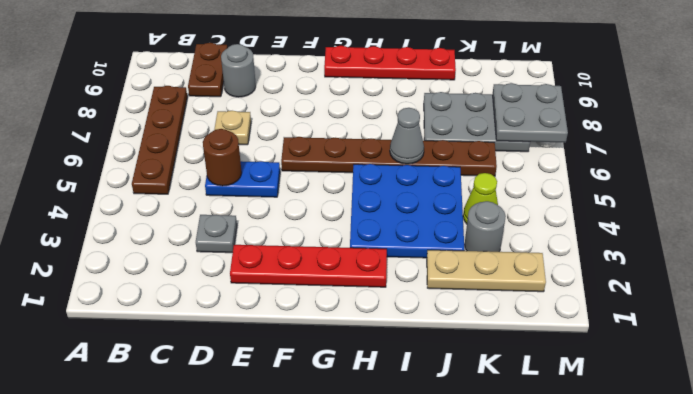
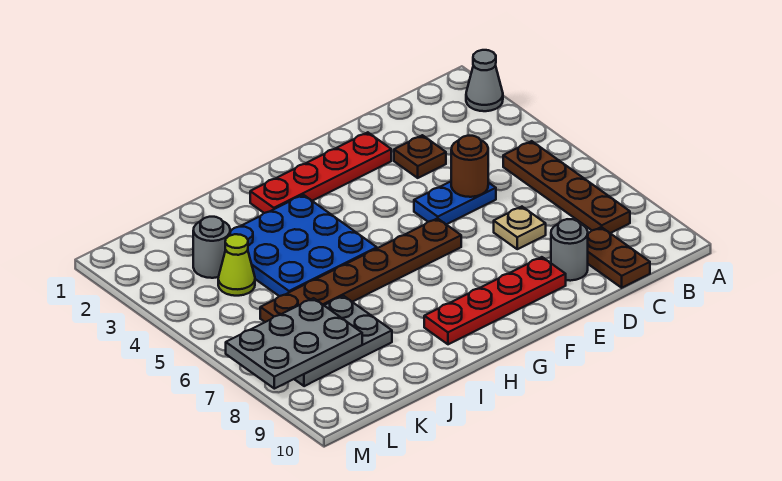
grey 1x1 plate [196,215,237,253] -> brown 1x1 plate [394,135,446,178]
red 1x4 plate [324,46,456,80] -> red 1x4 plate moved to [424,257,566,344]
grey 1x1 cone [390,108,424,164] -> grey 1x1 cone moved to [466,50,503,111]
tan 1x3 plate [427,250,546,292] -> none
grey 2x2 plate [492,83,568,143] -> grey 2x3 plate [226,298,362,389]

